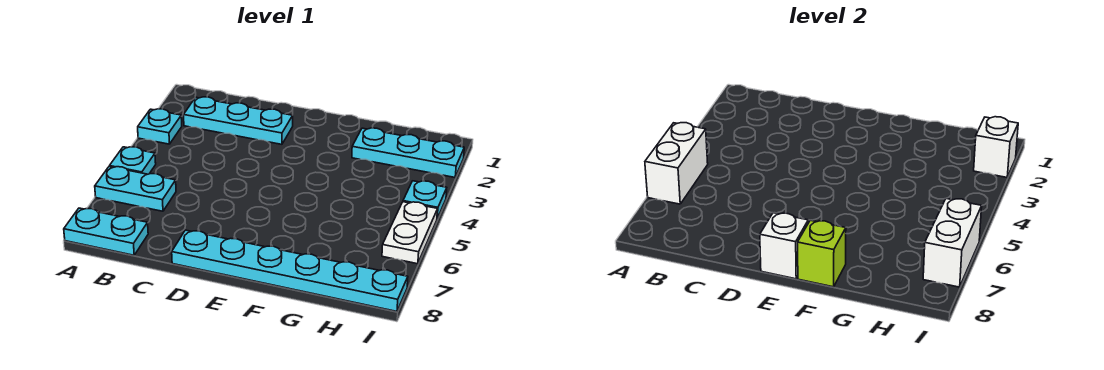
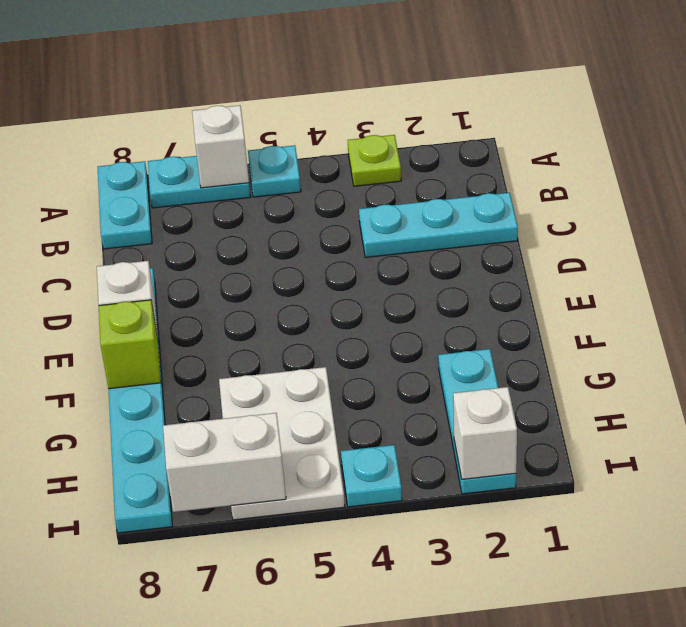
cyan 1x1 plate [138,109,182,144] -> lime 1x1 plate [348,135,401,186]
white 1x2 brick [645,123,708,204] -> white 1x1 brick [192,105,249,188]
cyan 1x2 plate [95,167,176,211] -> cyan 1x2 plate turned to [148,156,251,208]
cyan 1x3 plate [184,97,293,144] -> cyan 1x3 plate turned to [359,193,518,257]
white 1x2 plate [382,202,438,264] -> white 2x3 plate [219,367,345,520]

